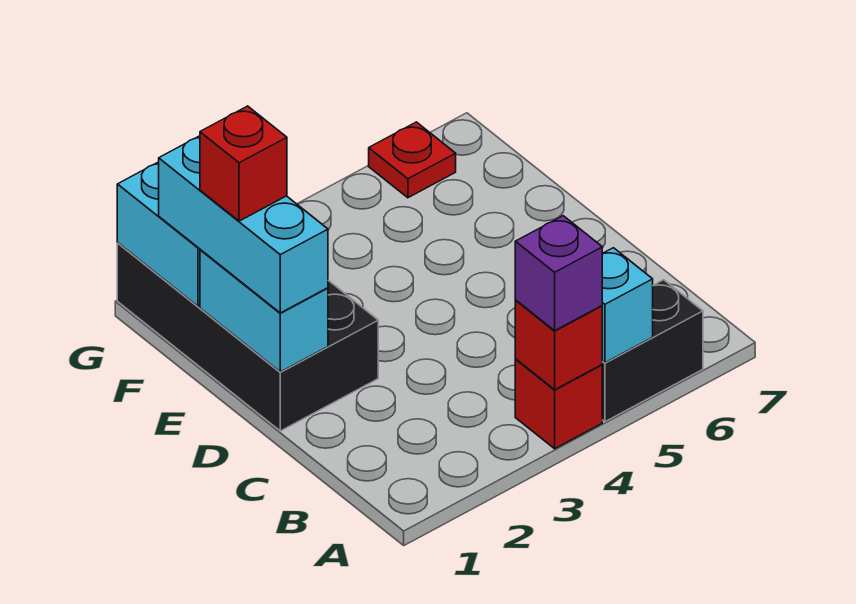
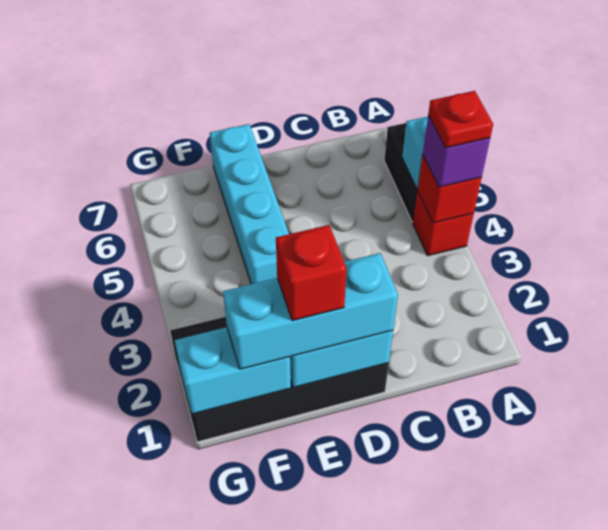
none -> cyan 1x4 brick [210,124,289,284]
red 1x1 plate [369,122,456,198] -> red 1x1 plate moved to [428,91,493,148]

